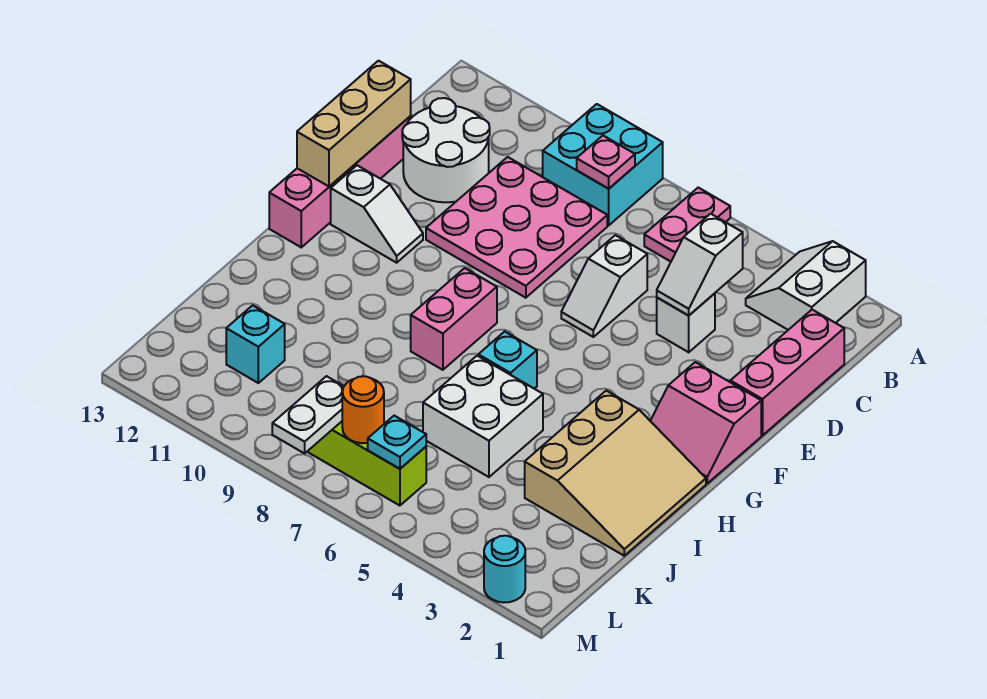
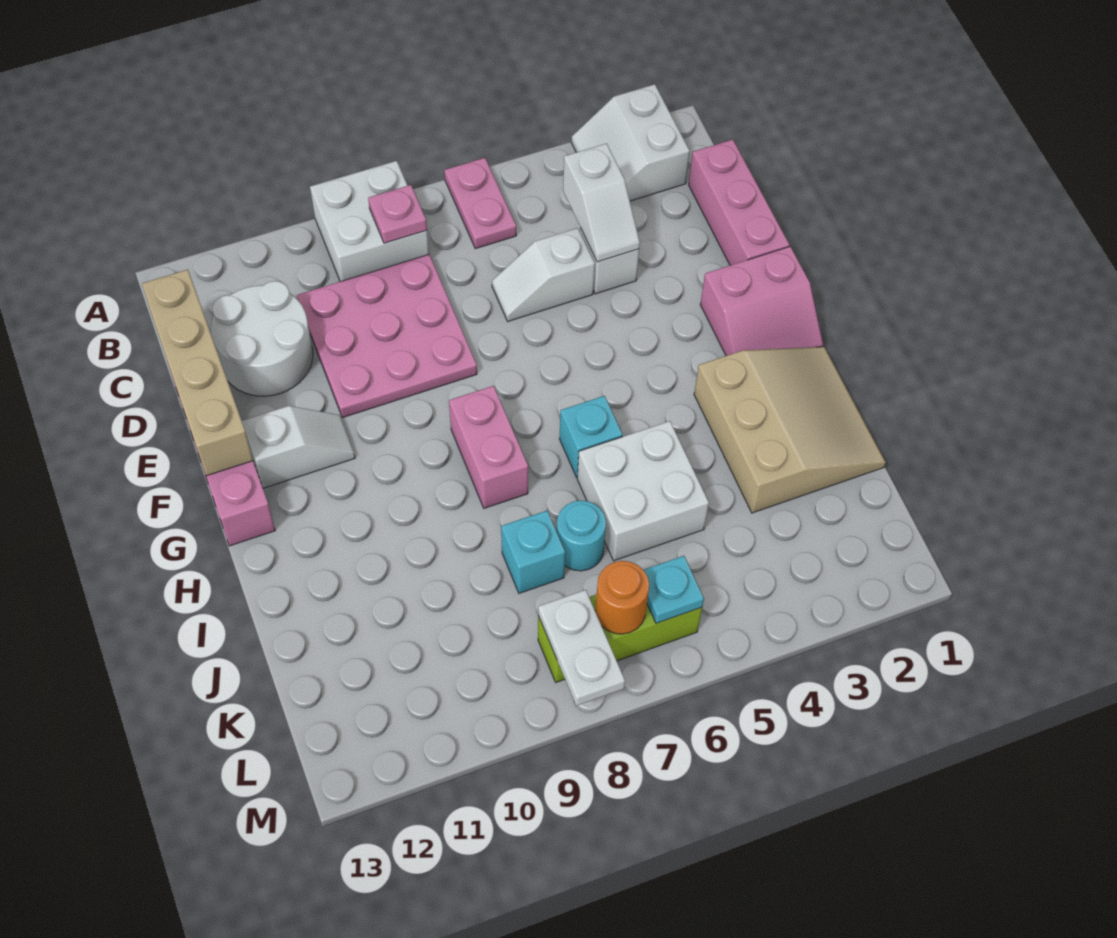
cyan 2x2 brick [543,104,663,225] -> white 2x2 brick [310,161,429,282]
white 1x2 slope [561,235,647,337] -> white 1x2 slope turned to [492,228,595,321]
tan 1x3 brick [297,61,411,186] -> tan 1x4 brick [142,270,253,476]
cyan 1x1 brick [226,305,285,383] -> cyan 1x1 brick moved to [501,511,565,593]
cyan 1x1 round brick [484,536,525,603] -> cyan 1x1 round brick moved to [557,500,606,571]

